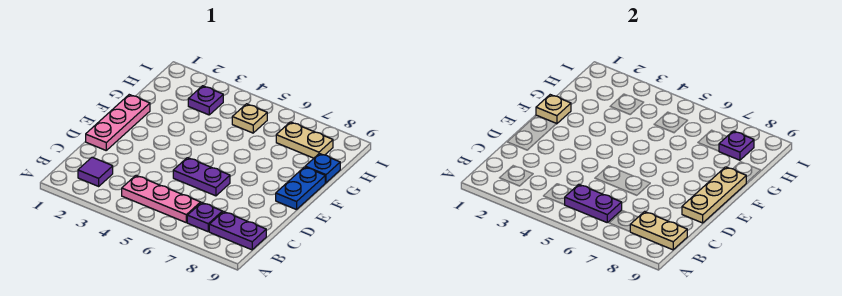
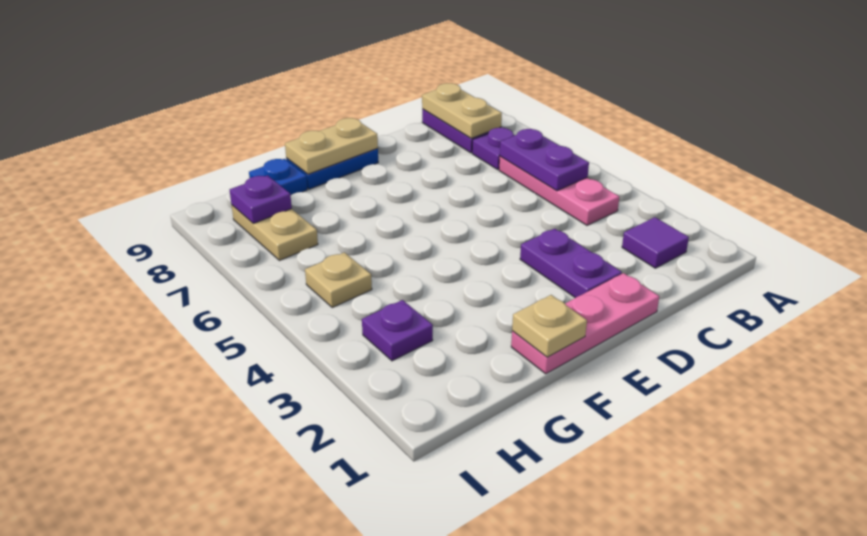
purple 1x2 plate [173,158,230,196] -> purple 1x2 plate moved to [520,229,622,298]
tan 1x3 plate [682,167,746,223] -> tan 1x2 plate [285,118,378,174]

